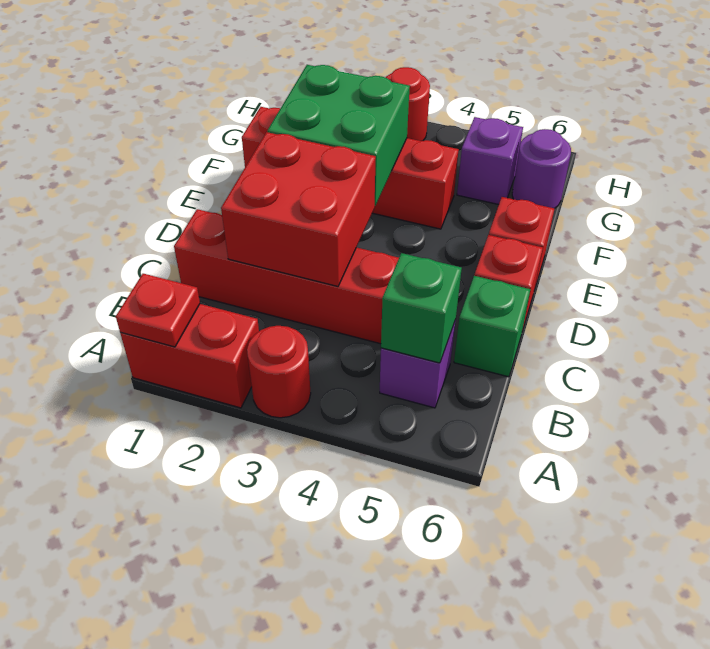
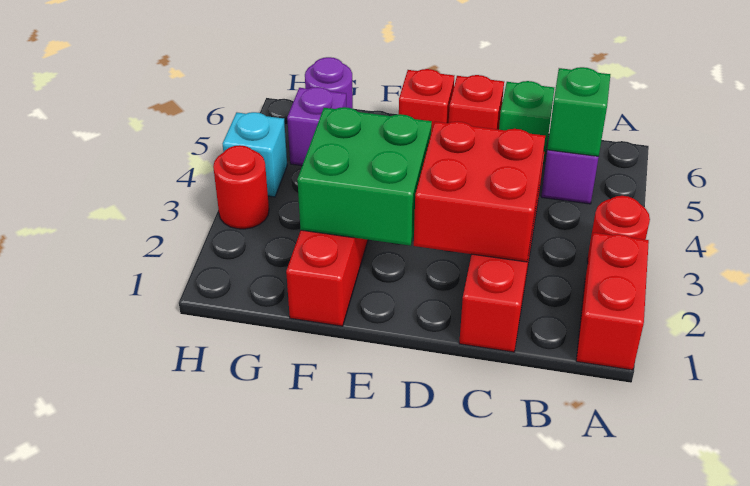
red 1x1 plate [116,274,200,347] -> none
none -> cyan 1x1 brick [223,112,287,197]

